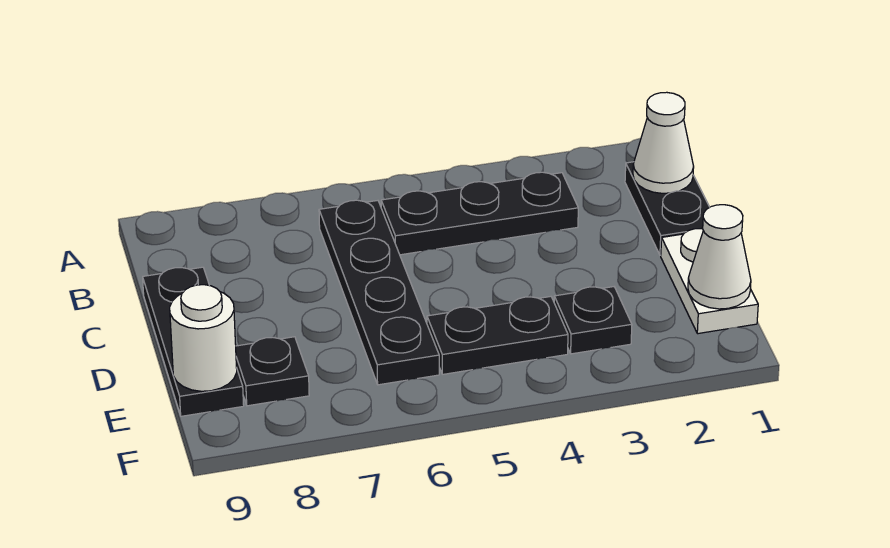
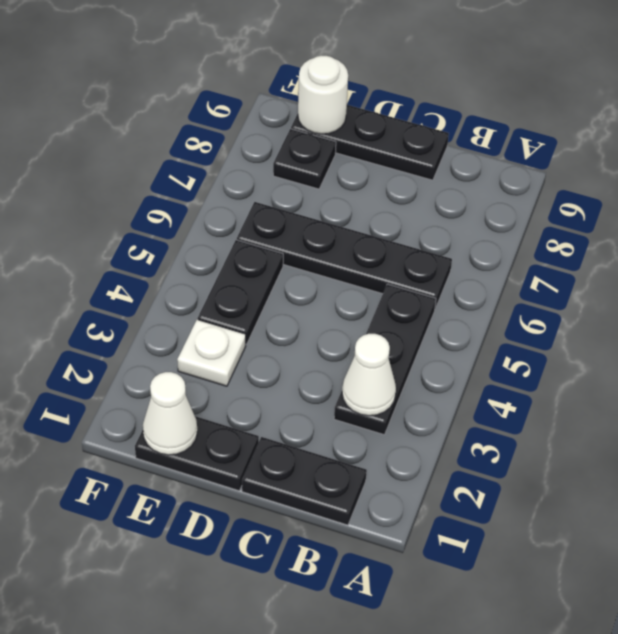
white 1x1 cone [633,92,694,193] -> white 1x1 cone moved to [342,334,396,416]
white 1x2 plate [661,229,758,334] -> black 1x2 plate [135,416,259,491]
black 1x1 plate [554,287,632,354] -> white 1x1 plate [177,320,246,386]

